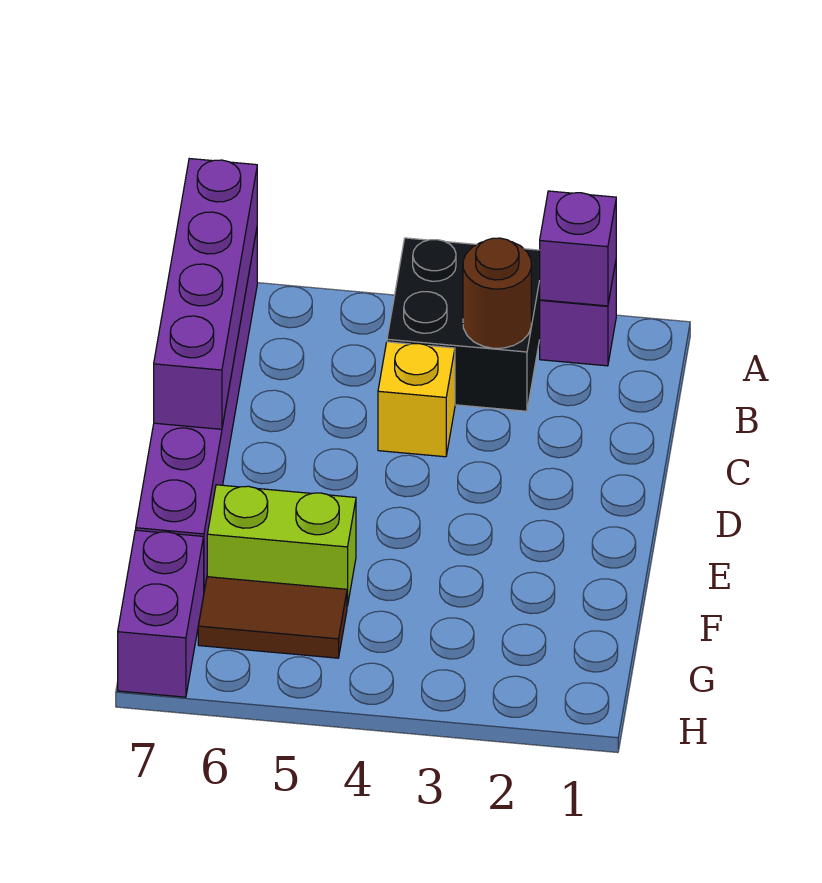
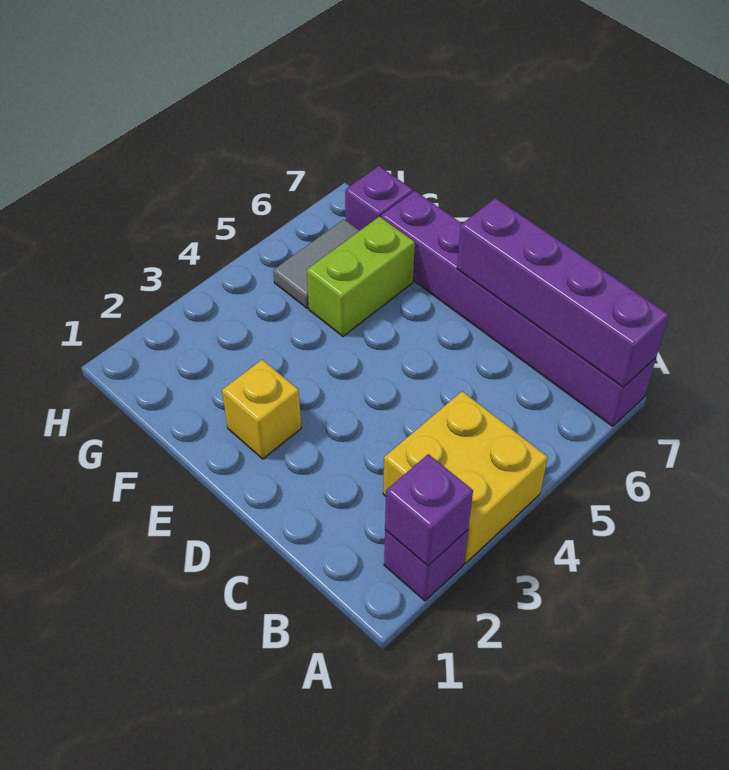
black 2x2 brick [387,238,540,411] -> yellow 2x2 brick [383,391,548,563]
brown 1x1 round brick [463,238,531,348] -> none
yellow 1x1 brick [378,342,455,457] -> yellow 1x1 brick moved to [222,360,301,459]
brown 1x2 tile [198,577,347,658] -> grey 1x2 tile [273,219,360,308]
purple 1x2 brick [118,530,204,697] -> purple 1x1 brick [345,166,413,230]

